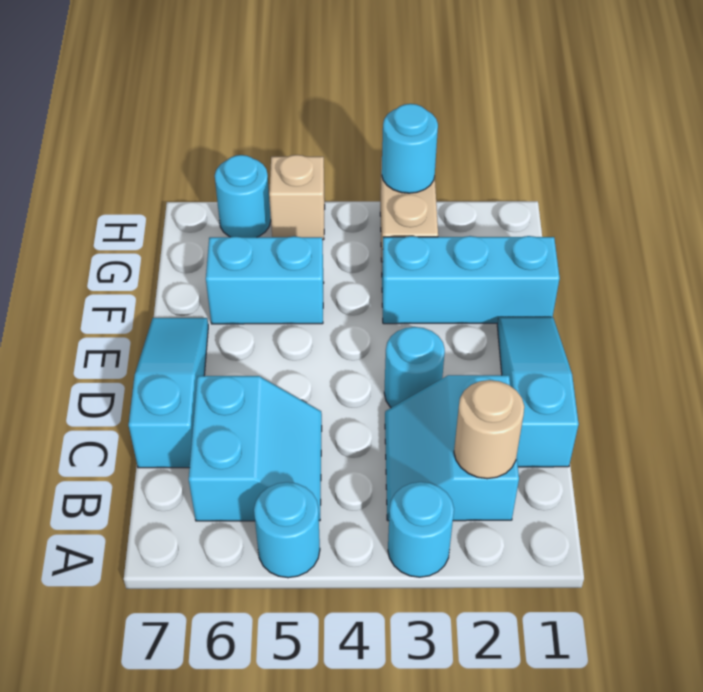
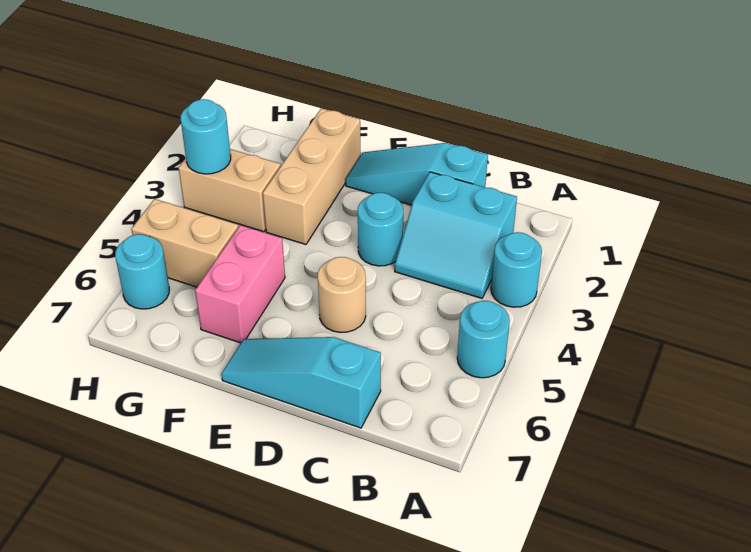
tan 1x1 round brick [454,380,524,479] -> tan 1x1 round brick moved to [318,257,366,333]
cyan 2x2 slope [189,376,322,521] -> none
cyan 1x3 brick [382,236,560,324] -> tan 1x3 brick [263,109,361,244]
cyan 1x2 brick [206,236,324,324] -> pink 1x2 brick [195,225,285,343]
tan 1x1 brick [269,155,325,240] -> tan 1x2 brick [132,199,238,287]

